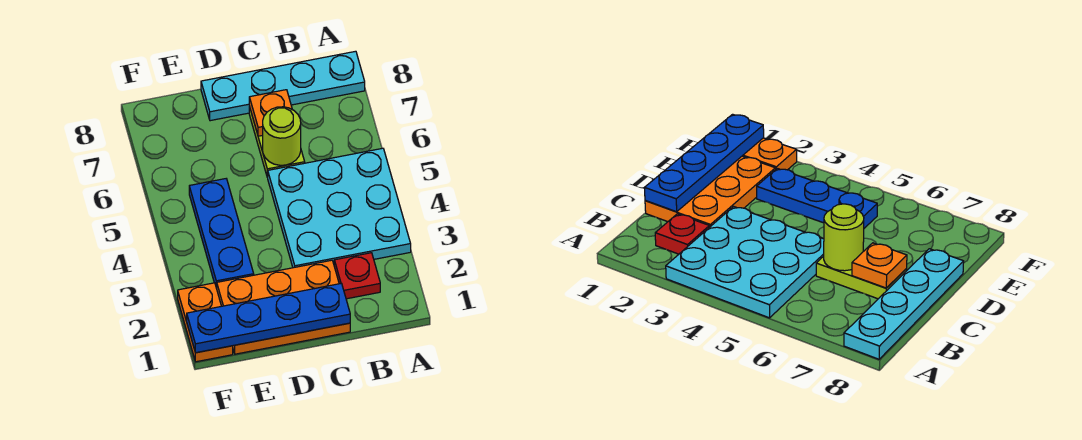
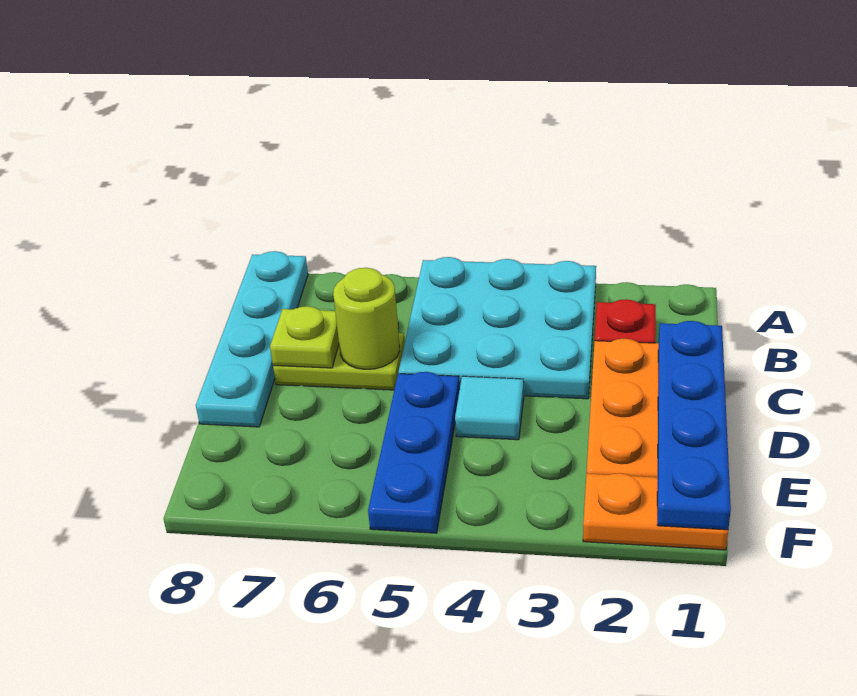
orange 1x1 plate [249,90,292,136] -> lime 1x1 plate [270,306,339,368]
none -> cyan 1x1 tile [455,376,524,440]
blue 1x3 plate [189,179,254,288] -> blue 1x3 plate turned to [368,372,460,533]

